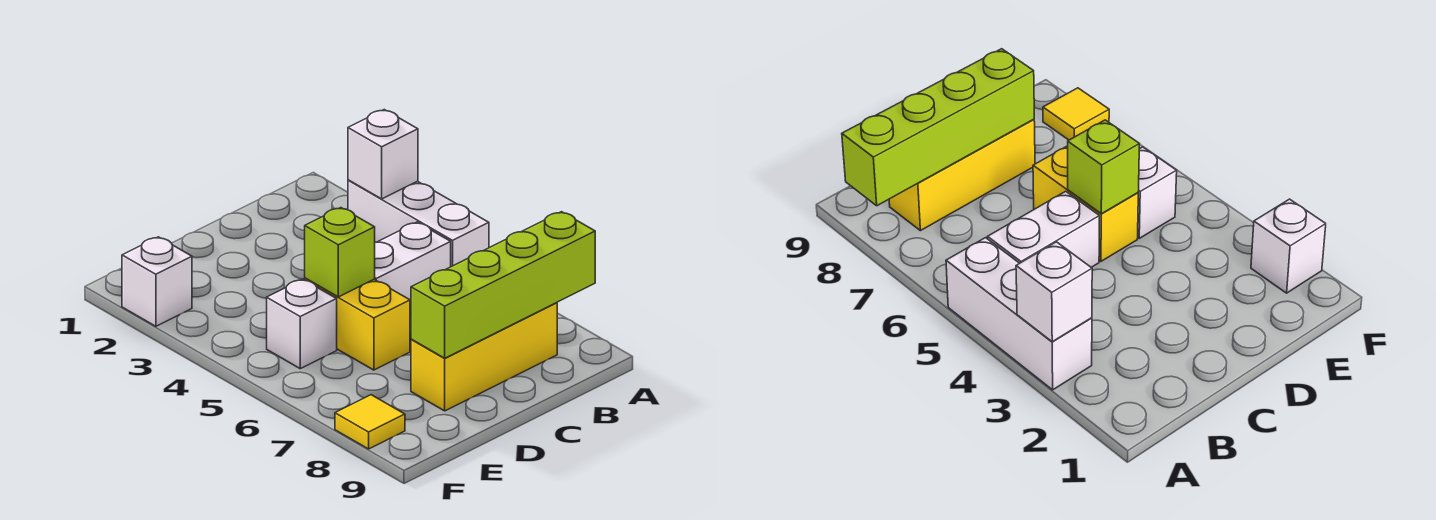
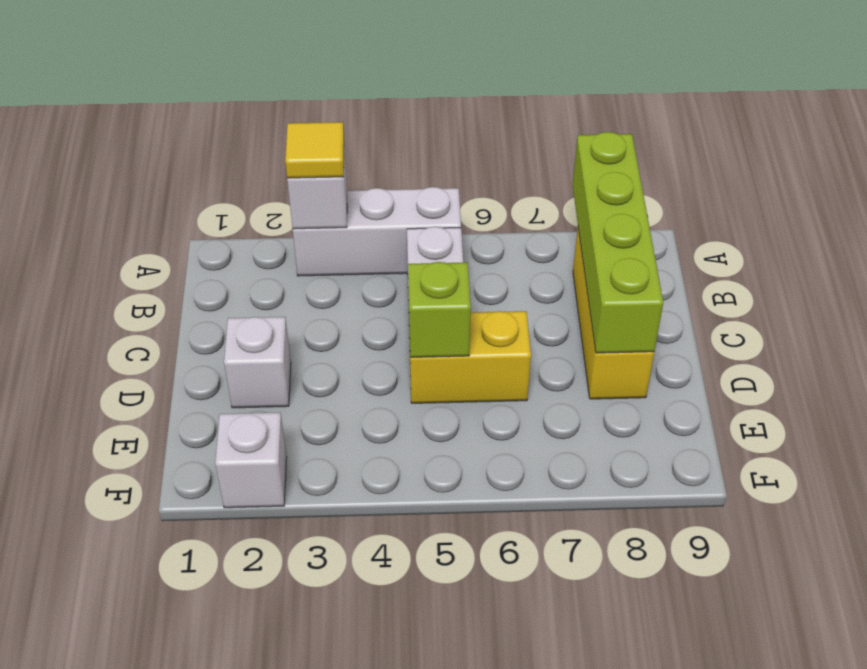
white 1x1 brick [267,279,337,369] -> white 1x1 brick moved to [224,317,291,408]
yellow 1x1 tile [335,395,405,449] -> yellow 1x1 tile moved to [285,122,344,178]

